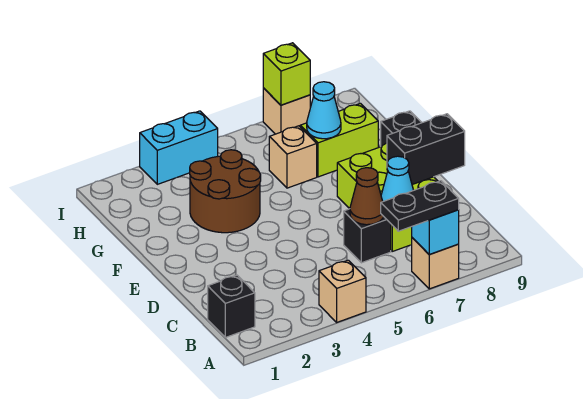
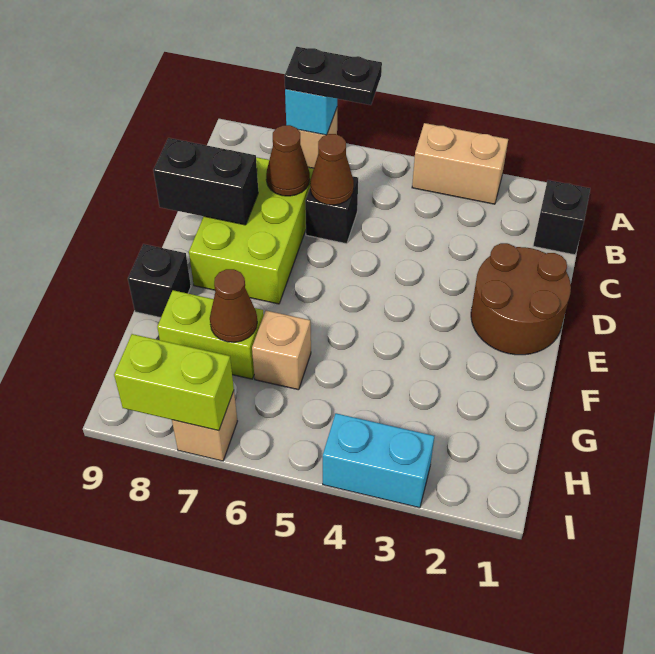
tan 1x1 brick [319,260,366,322] -> tan 1x2 brick [412,123,508,204]
cyan 1x1 cone [381,156,413,201] -> brown 1x1 cone [266,125,310,196]
brown 2x2 round brick [190,150,261,233] -> brown 2x2 round brick moved to [471,243,571,355]
cyan 1x1 cone [307,82,341,139] -> brown 1x1 cone [210,269,257,342]
lime 1x1 brick [263,43,310,105] -> lime 1x2 brick [114,334,234,431]

